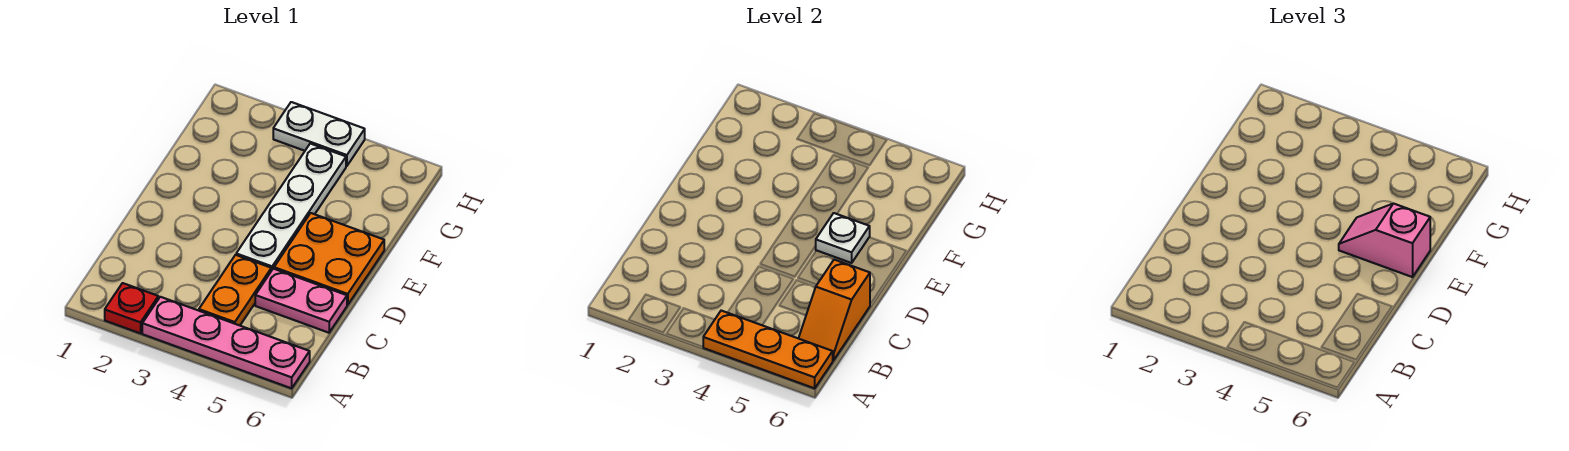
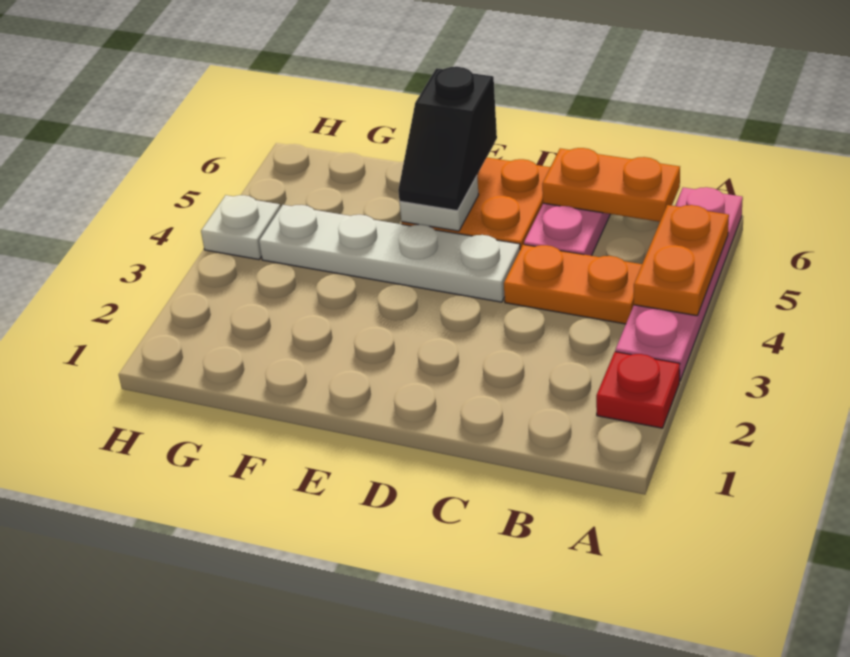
orange 1x3 plate [703,311,833,388] -> orange 1x2 plate [634,205,729,316]
orange 1x2 slope [799,260,870,361] -> orange 1x2 plate [542,148,680,222]
pink 1x2 slope [1339,204,1430,277] -> black 1x2 slope [398,67,497,211]
white 1x2 plate [273,102,365,166] -> white 1x1 plate [201,195,280,260]

